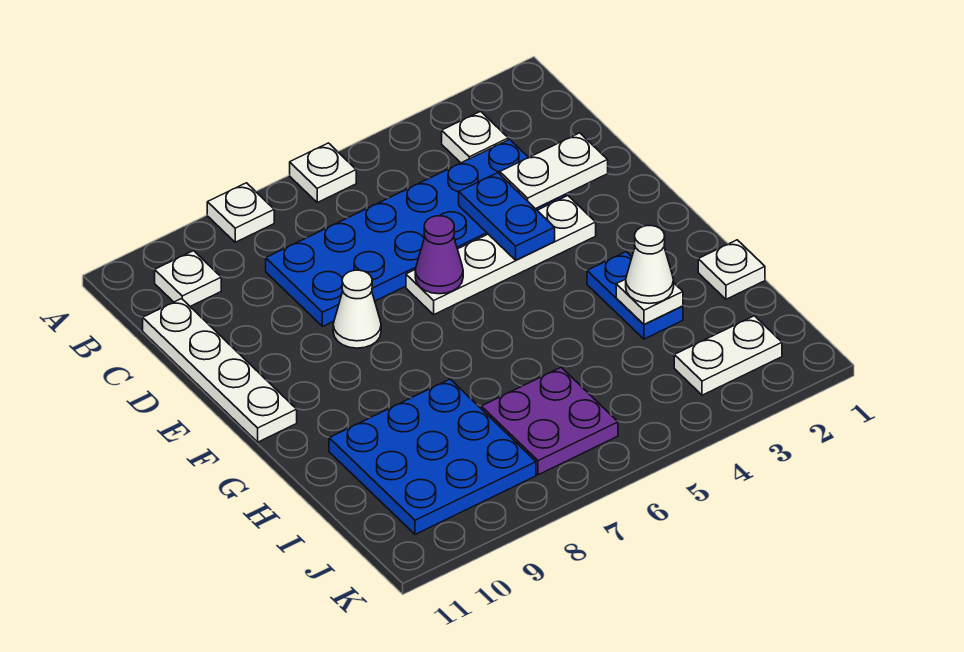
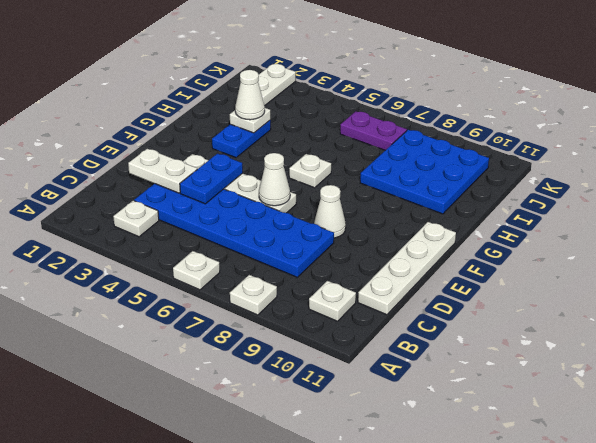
purple 1x1 cone [415,216,463,294] -> white 1x1 cone [259,153,290,206]
white 1x1 plate [698,240,765,299] -> white 1x1 plate moved to [289,154,331,188]
purple 2x2 plate [481,367,618,475] -> purple 1x2 plate [340,111,407,150]
white 1x2 plate [674,316,782,395] -> white 1x2 plate turned to [258,64,296,106]

